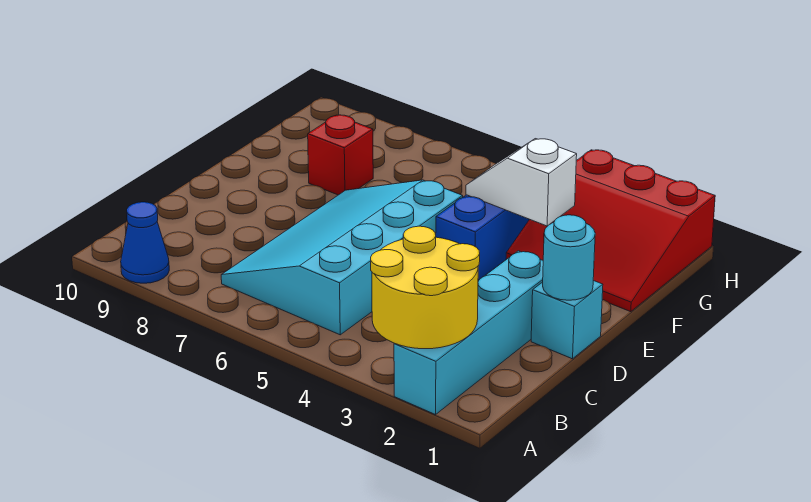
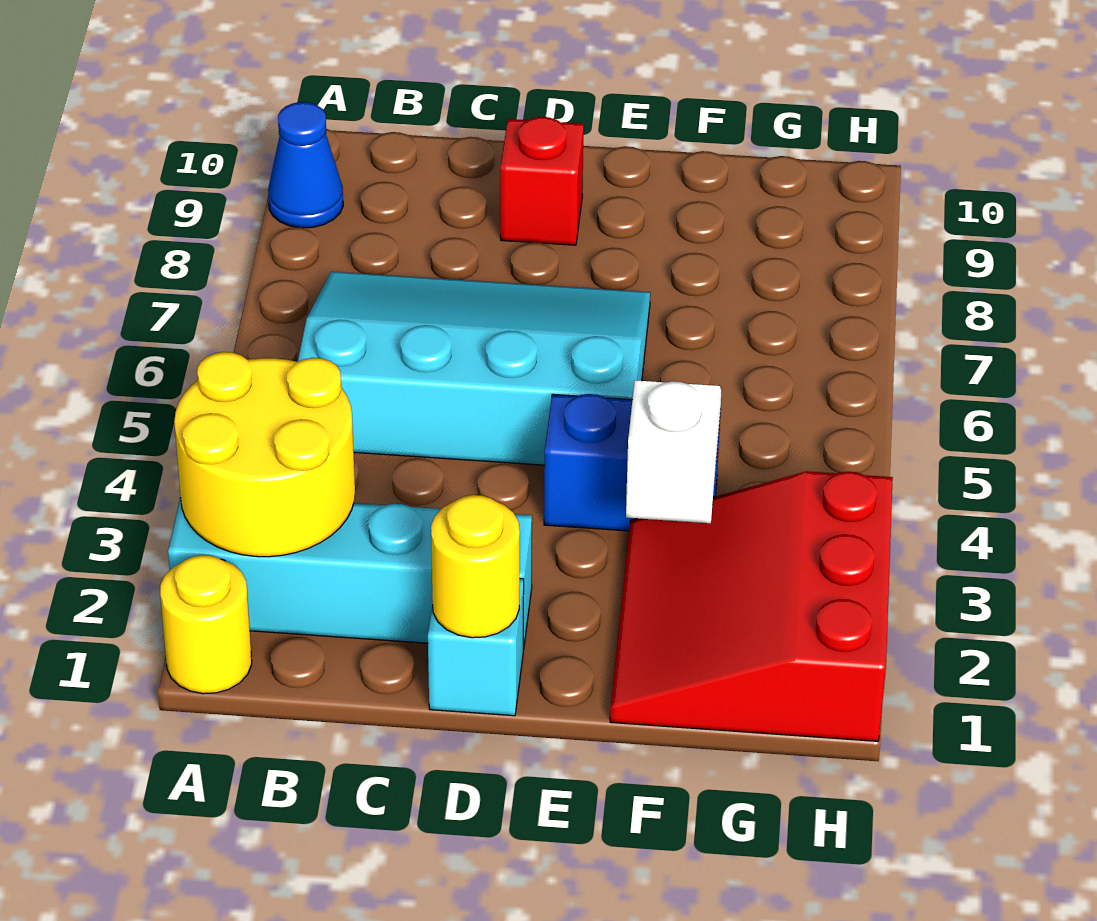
none -> yellow 1x1 round brick [160,555,252,694]
cyan 1x1 round brick [543,215,595,300] -> yellow 1x1 round brick [431,495,520,638]
red 1x1 brick [308,115,373,195] -> red 1x1 brick moved to [500,117,584,245]

